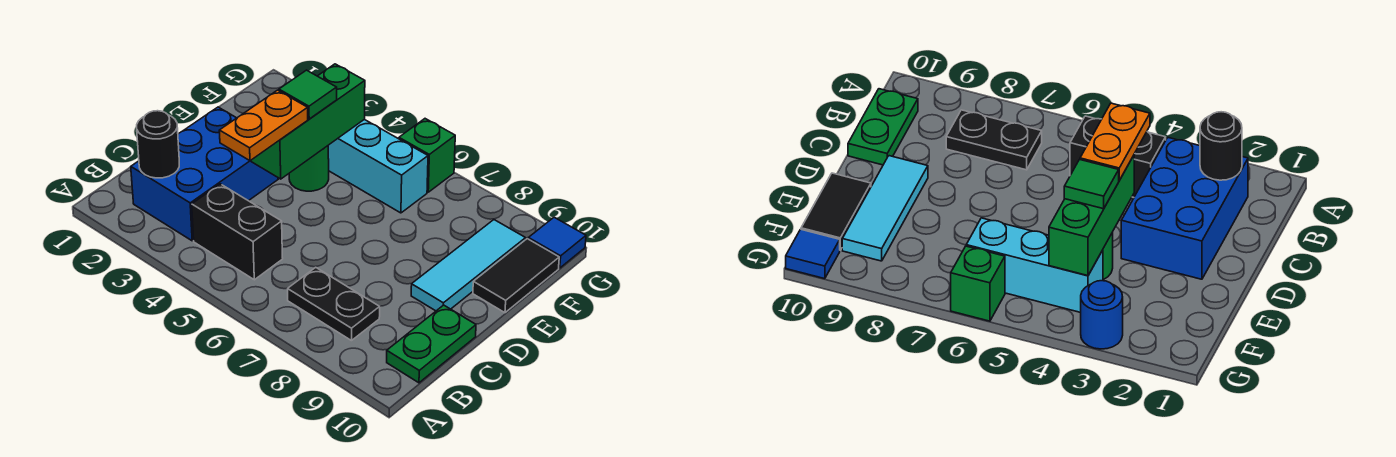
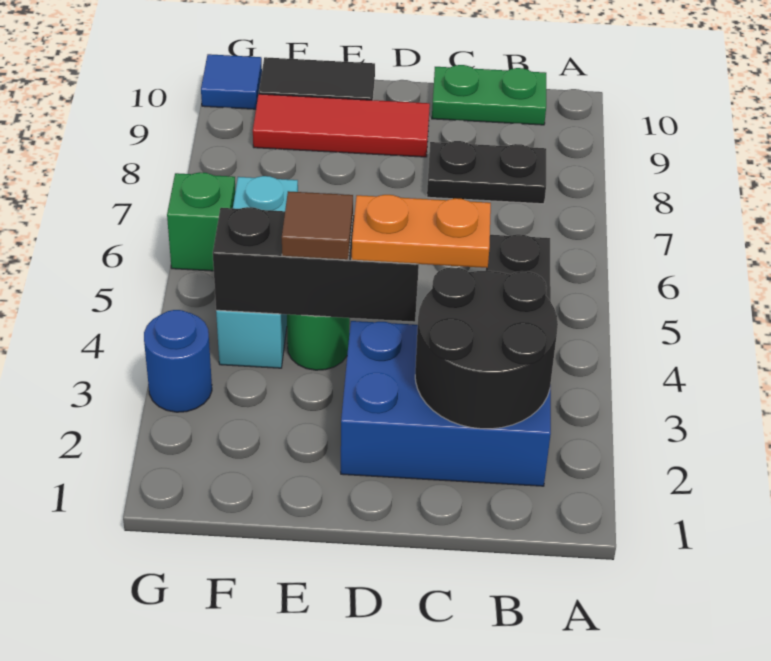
black 1x1 round brick [137,111,179,178] -> black 2x2 round brick [415,267,558,429]
black 1x2 plate [288,267,380,341] -> black 1x2 plate turned to [427,141,546,204]
green 1x3 brick [251,64,365,179] -> black 1x3 brick [213,207,419,322]
cyan 1x3 tile [411,220,526,311] -> red 1x3 tile [253,94,430,157]
green 1x1 tile [279,70,337,119] -> brown 1x1 tile [282,191,353,260]

